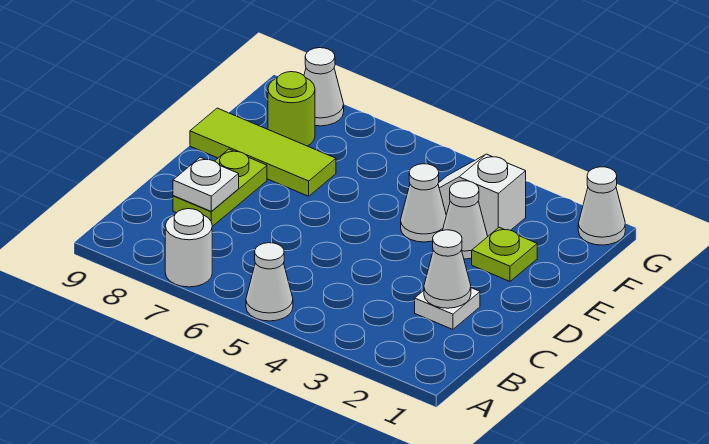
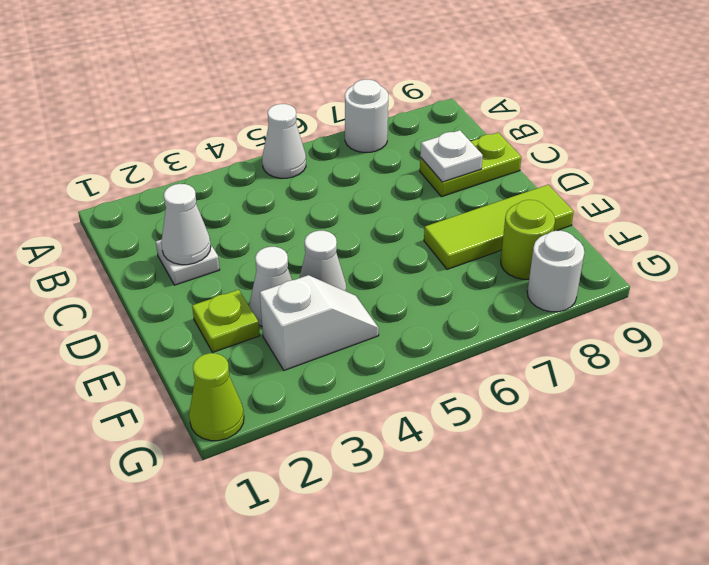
lime 1x2 plate [173,149,267,227] -> lime 1x2 plate turned to [420,133,521,197]
white 1x1 cone [578,167,625,245] -> lime 1x1 cone [189,353,244,441]
white 1x1 cone [304,48,344,126] -> white 1x1 round brick [527,231,584,312]

